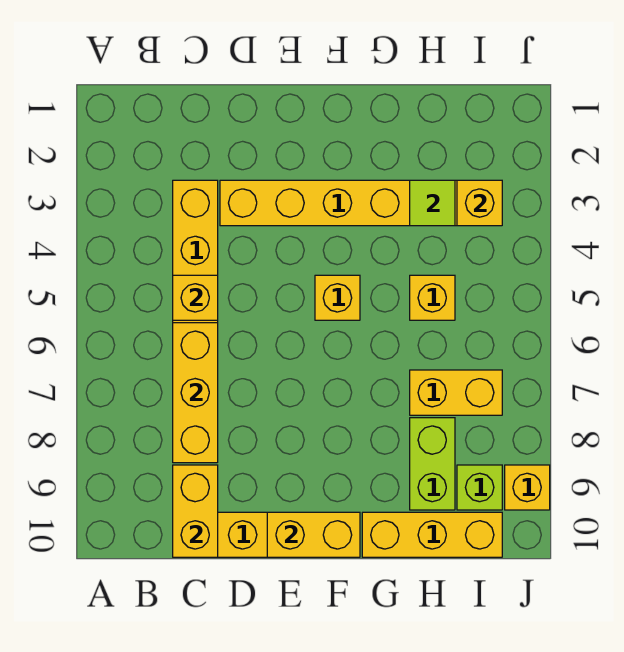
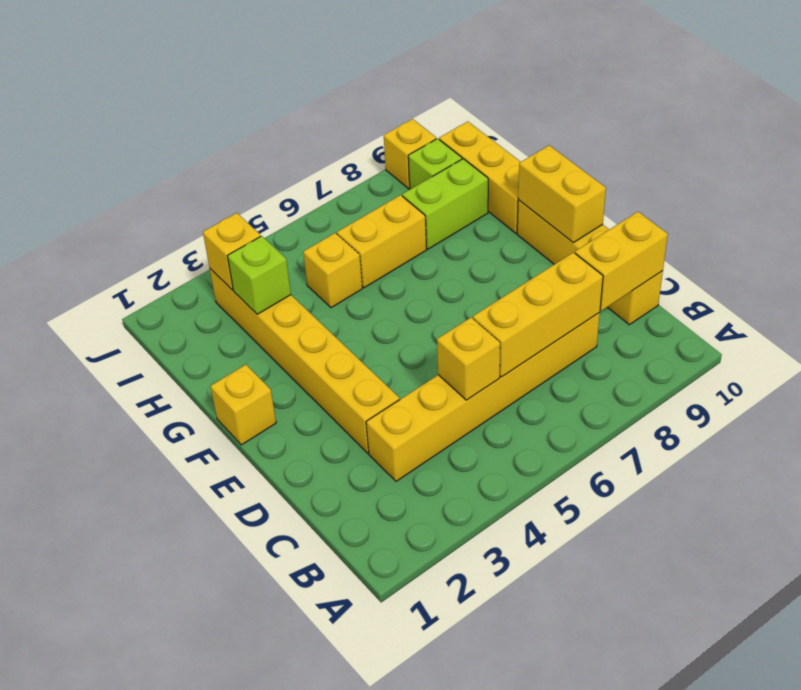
yellow 1x1 brick [315,275,360,320] -> yellow 1x1 brick moved to [211,365,276,445]
lime 1x1 tile [410,180,455,226] -> lime 1x1 brick [228,236,291,314]
yellow 1x2 brick [410,370,502,415] -> yellow 1x2 brick turned to [337,195,427,288]

